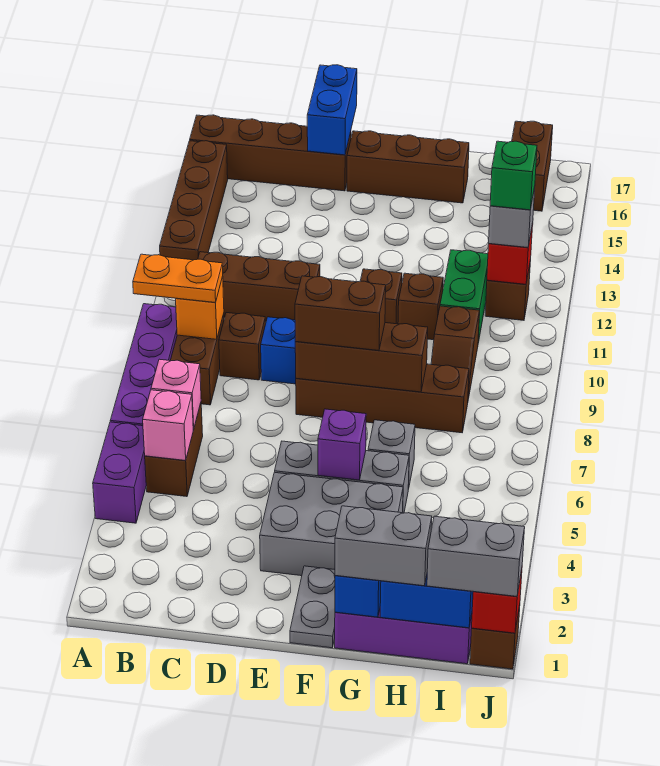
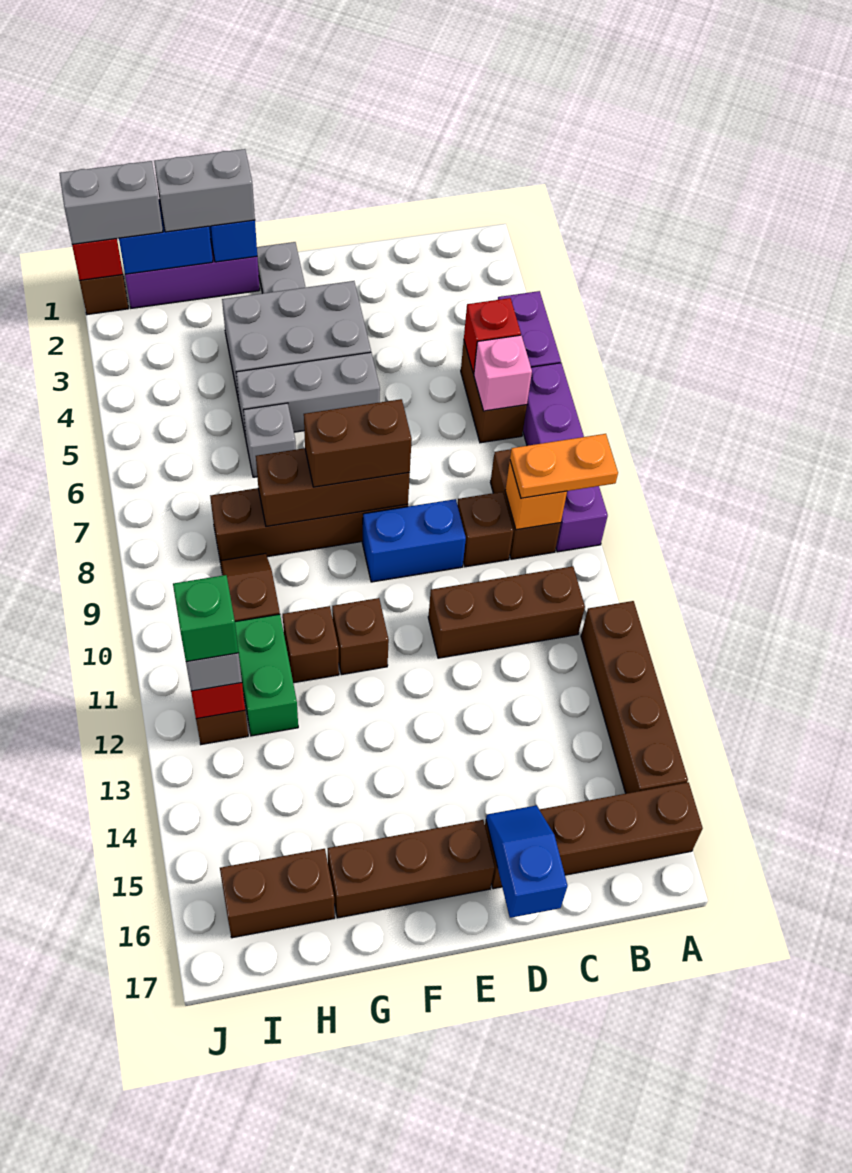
pink 1x1 brick [143,390,193,460] -> red 1x1 brick [464,298,521,373]
blue 1x2 brick [307,65,357,155] -> blue 1x2 slope [486,806,568,918]
purple 1x1 brick [318,409,366,480] -> none
brown 1x2 brick [512,121,553,211] -> brown 1x2 brick turned to [220,849,335,938]

